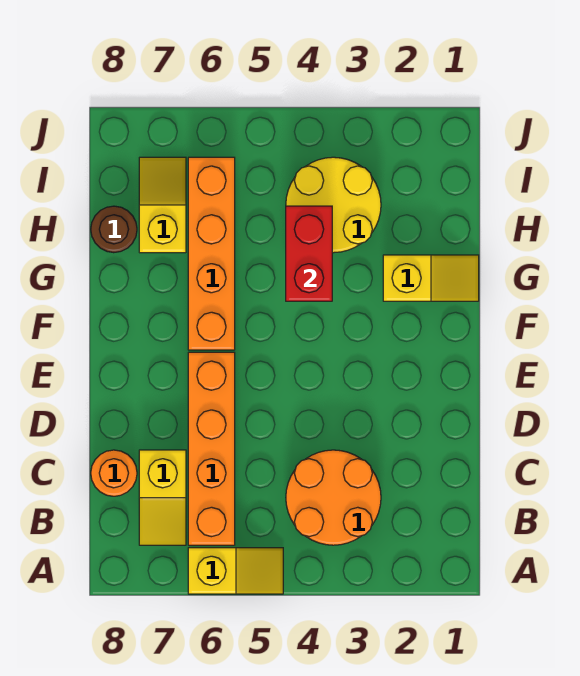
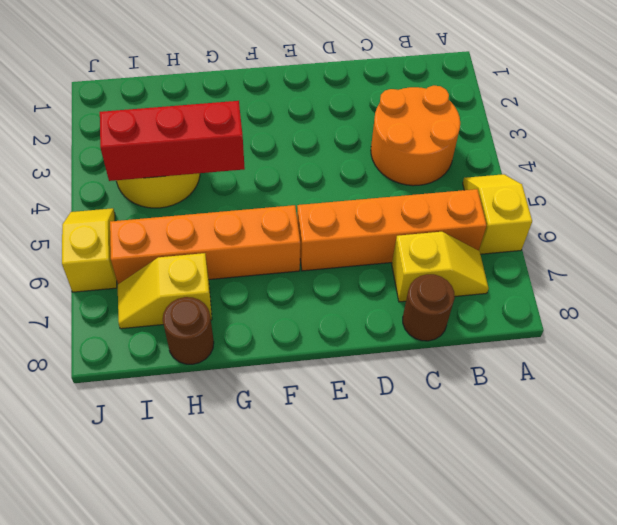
orange 1x1 round brick [91,450,137,496] -> brown 1x1 round brick [403,274,455,341]
yellow 1x2 slope [383,255,479,301] -> yellow 1x2 slope moved to [62,208,117,292]
red 1x2 brick [286,206,332,301] -> red 1x3 brick [100,101,245,181]

